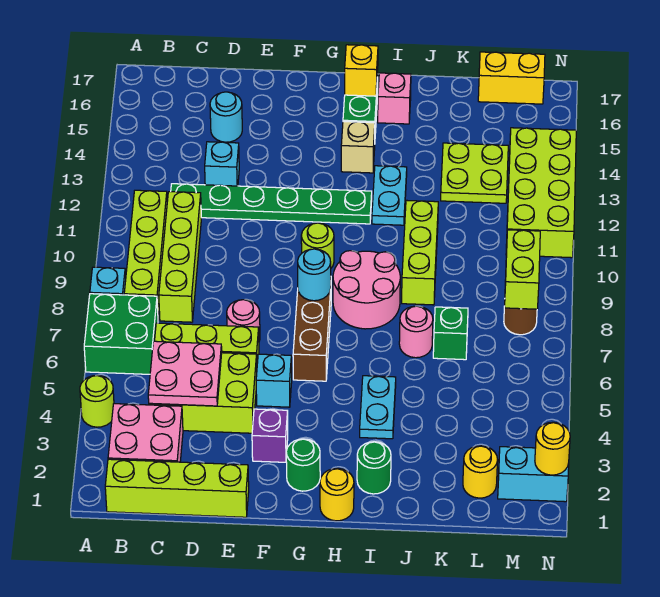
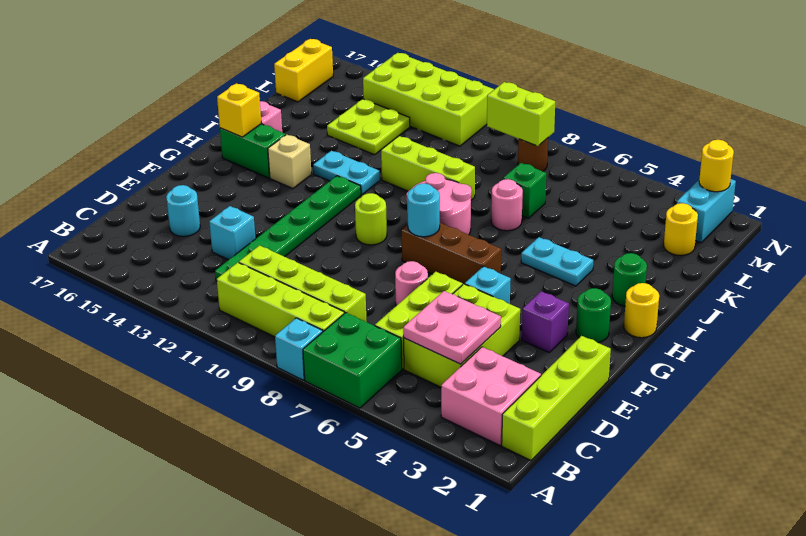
lime 1x1 round brick [80,375,114,427] -> none

